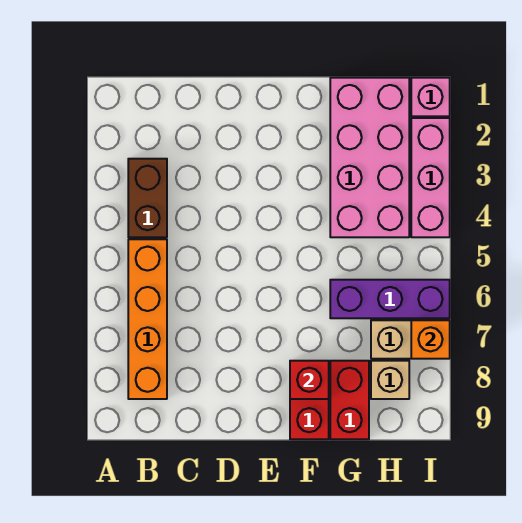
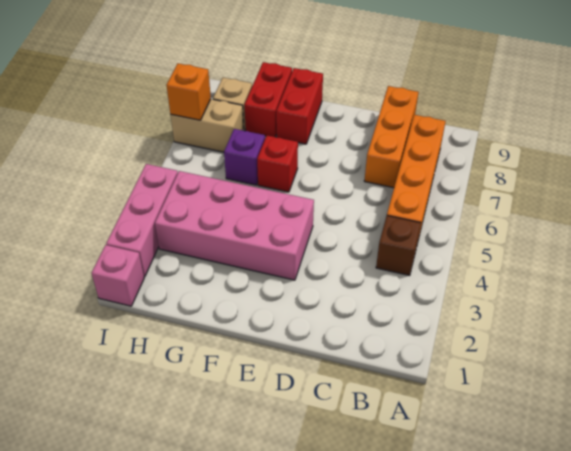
brown 1x2 brick [128,159,167,237] -> brown 1x1 brick [376,216,421,276]
none -> orange 1x3 brick [364,86,419,188]
red 1x1 brick [290,361,329,399] -> red 1x1 brick moved to [257,136,298,192]
pink 2x4 brick [330,78,409,237] -> pink 2x4 brick turned to [155,171,314,280]
purple 1x3 brick [330,280,450,318] -> purple 1x1 brick [224,129,265,185]

